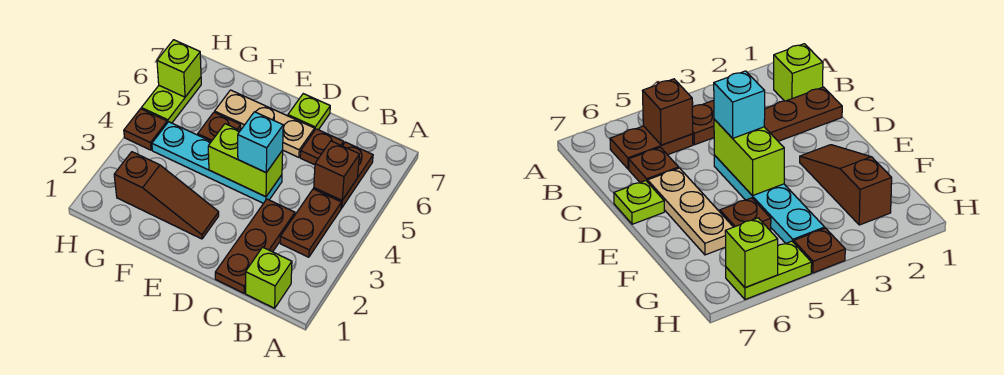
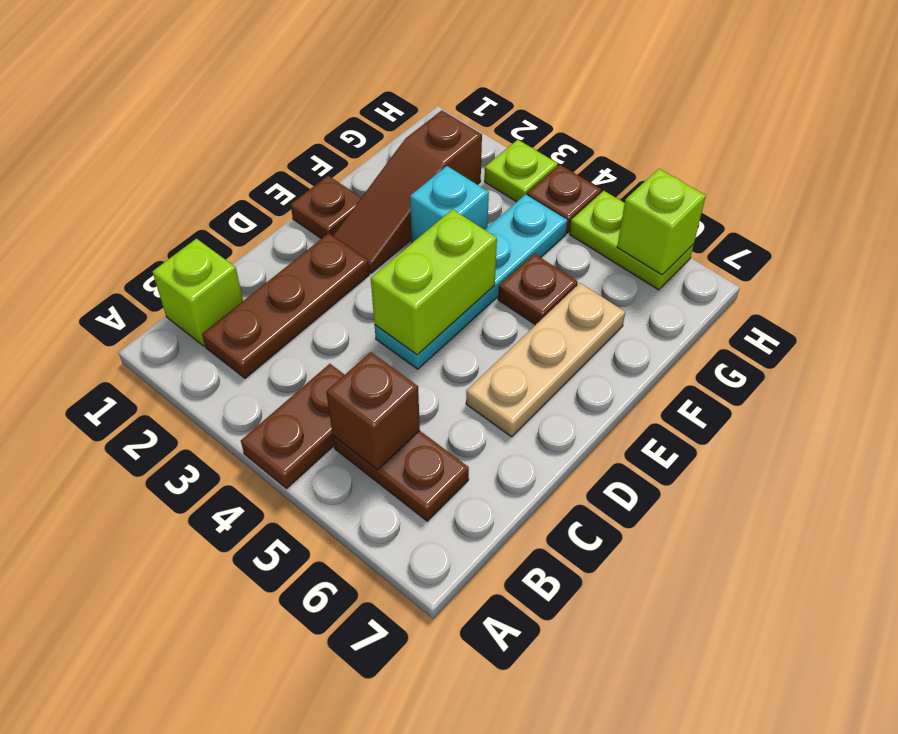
brown 1x2 plate [280,189,341,257] -> brown 1x2 plate turned to [241,364,345,488]
brown 1x3 plate [215,199,295,293] -> brown 1x3 plate turned to [202,233,369,378]
brown 1x1 plate [300,129,344,165] -> brown 1x1 plate moved to [291,176,361,239]
cyan 1x1 brick [238,112,283,172] -> cyan 1x1 brick moved to [410,166,489,243]
lime 1x1 plate [288,94,330,131] -> lime 1x1 plate moved to [484,140,558,202]

